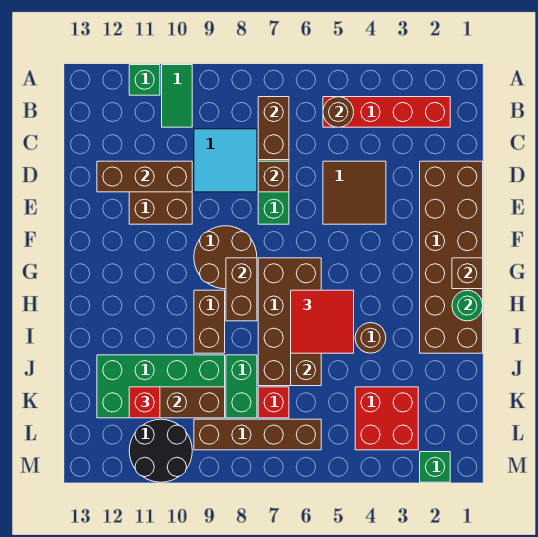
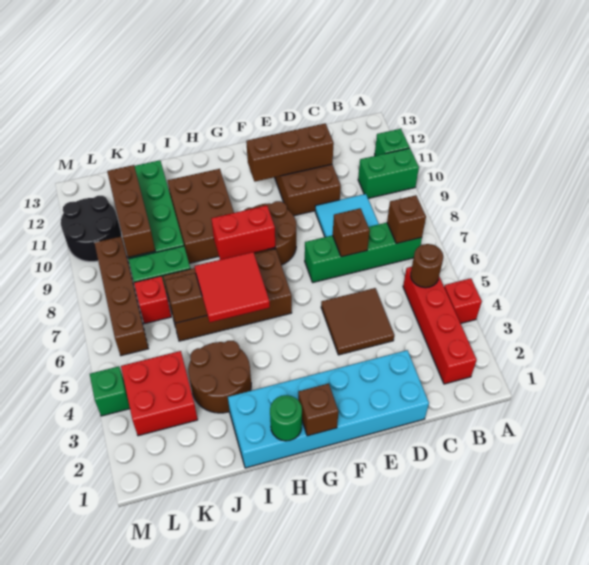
green 1x2 tile [162,65,192,127] -> green 1x2 brick [358,148,419,198]
brown 1x2 brick [258,97,289,160] -> brown 1x1 brick [387,195,426,243]
brown 2x6 brick [420,161,483,353] -> cyan 2x6 brick [228,350,429,468]
brown 1x3 brick [97,161,192,192] -> brown 1x3 brick turned to [246,123,334,182]
brown 1x2 brick [226,258,257,321] -> red 1x2 brick [211,205,275,260]
brown 1x2 brick [194,290,225,353] -> brown 2x3 brick [168,169,234,263]
brown 1x1 round brick [355,323,386,353] -> brown 2x2 round brick [188,341,251,413]
red 1x1 brick [129,387,160,418] -> red 1x1 brick moved to [444,278,482,323]
green 1x1 brick [420,452,450,482] -> green 1x1 brick moved to [90,366,130,416]

